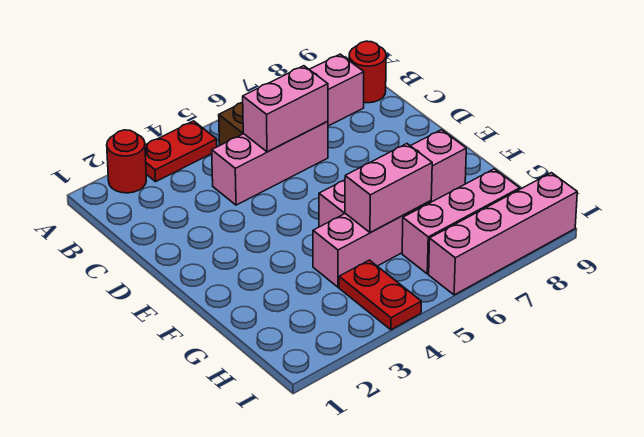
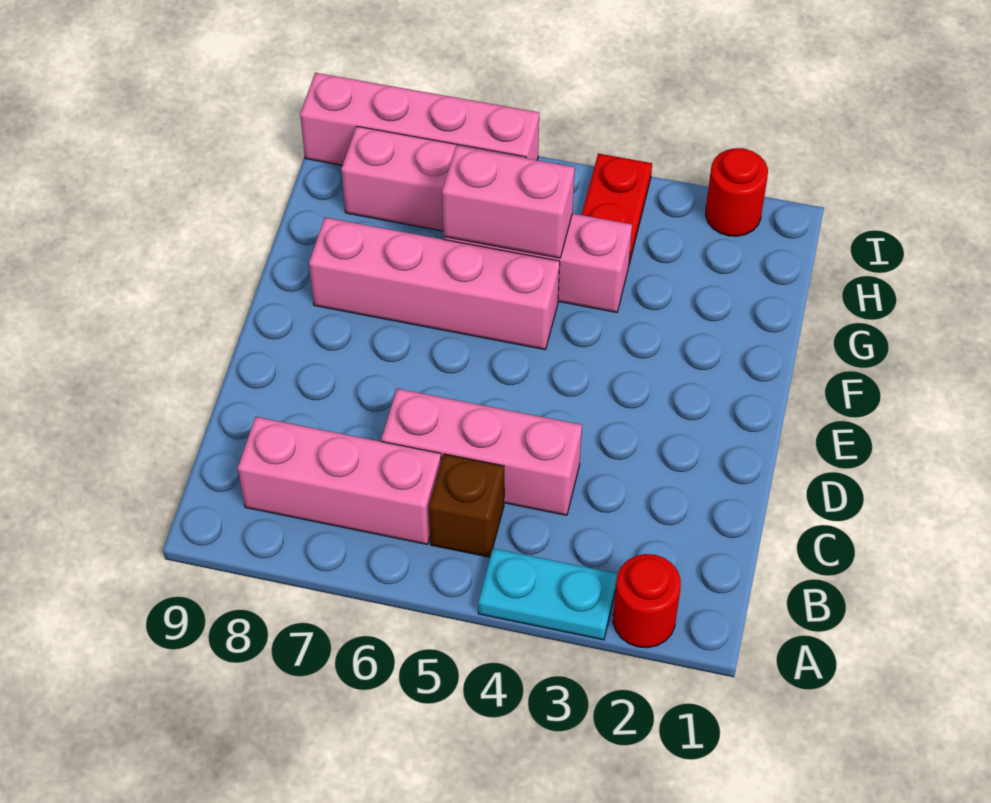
red 1x2 plate [145,121,217,182] -> cyan 1x2 plate [478,548,618,640]
red 1x1 round brick [349,41,386,103] -> red 1x1 round brick moved to [706,148,768,236]
pink 1x2 brick [243,66,328,152] -> none

